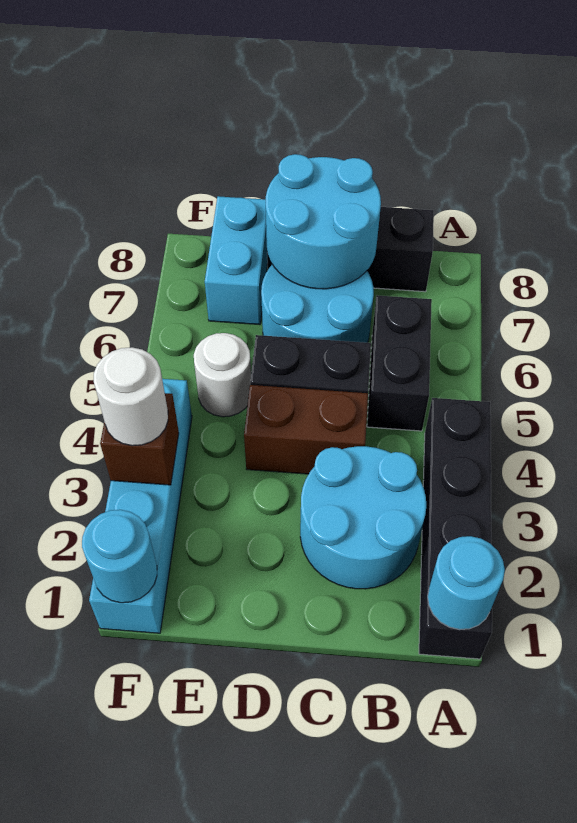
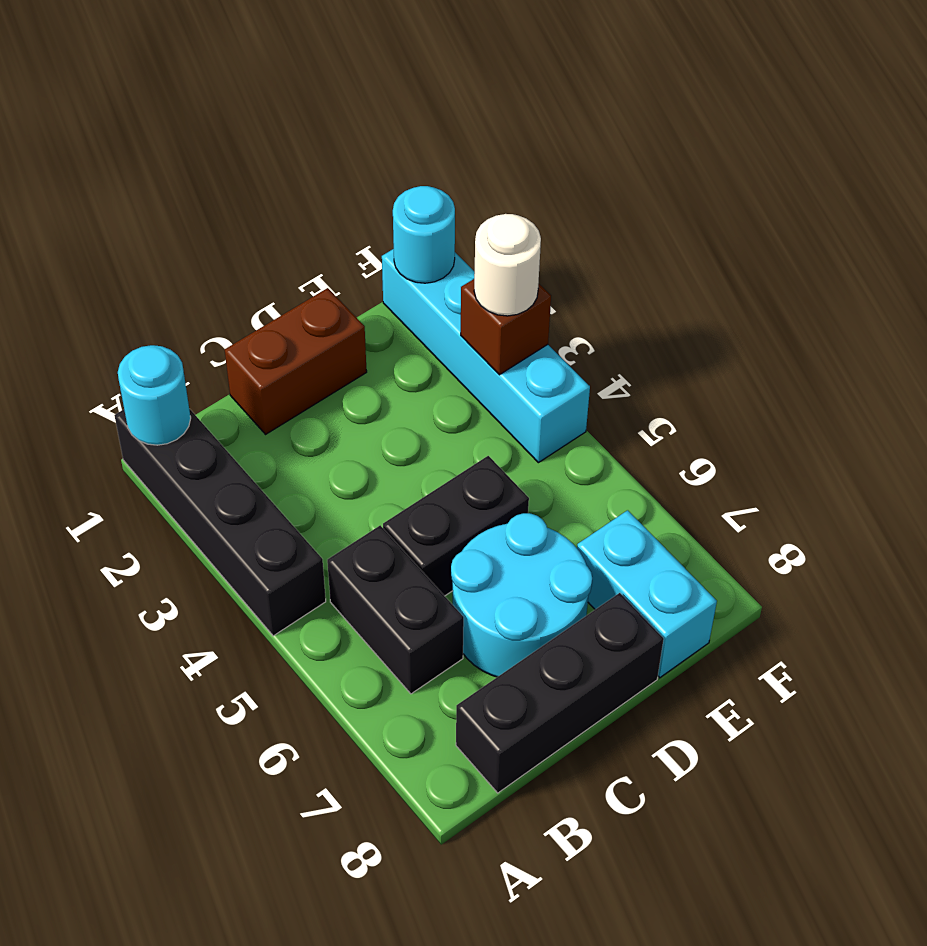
cyan 2x2 round brick [300,446,426,589] -> none
brown 1x2 brick [244,385,368,474] -> brown 1x2 brick moved to [225,288,367,434]
cyan 2x2 round brick [266,154,381,289] -> none
white 1x1 round brick [194,333,251,417] -> none

